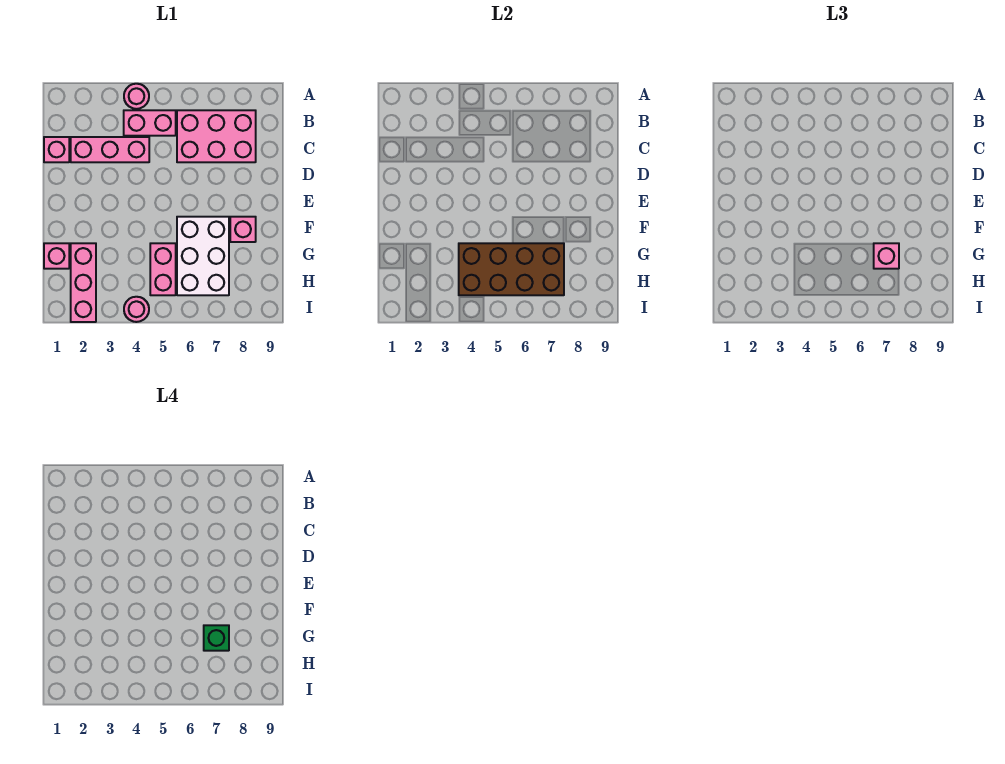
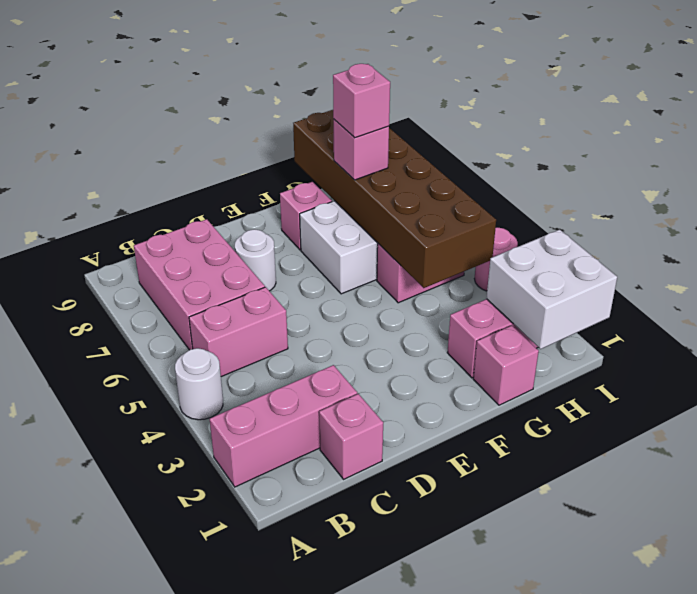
pink 1x1 round brick [124,84,149,109] -> white 1x1 round brick [175,348,223,420]
pink 1x2 brick [124,110,176,136] -> pink 1x2 brick turned to [189,287,288,377]
pink 1x3 brick [71,137,149,162] -> pink 1x3 brick turned to [210,365,357,487]
none -> white 1x1 round brick [235,229,276,291]
brown 2x4 brick [459,243,564,295] -> brown 2x6 brick [293,110,496,288]
green 1x1 brick [204,625,229,651] -> pink 1x1 brick [333,64,390,138]
none -> white 2x2 brick [486,230,617,349]

